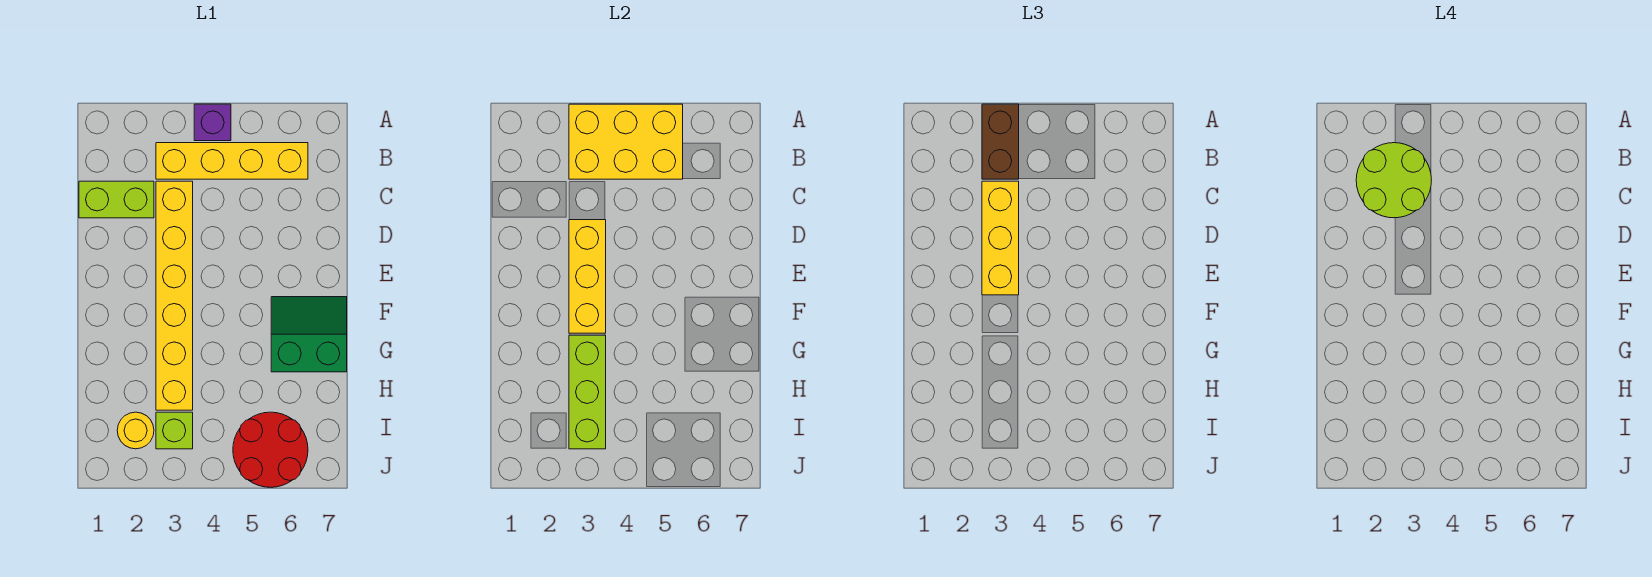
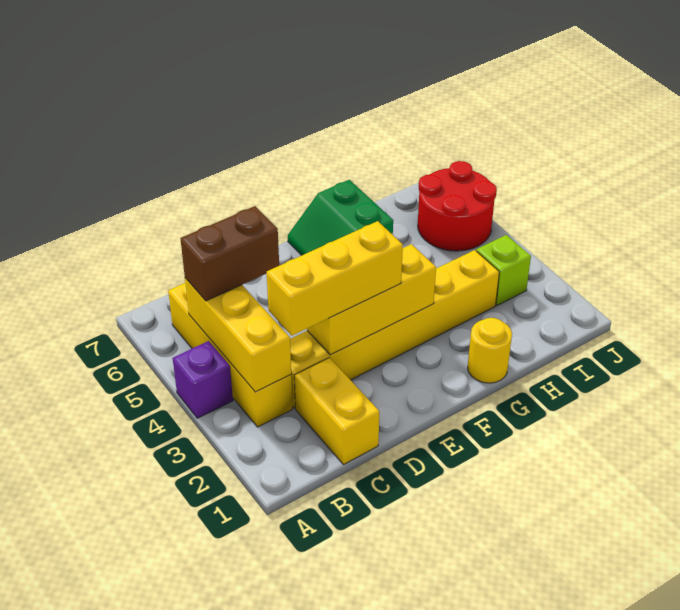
yellow 2x3 brick [569,104,683,179] -> yellow 1x3 brick [185,278,291,392]
brown 1x2 brick [982,104,1019,179] -> brown 1x2 brick moved to [180,206,279,301]
lime 2x2 round brick [1356,143,1432,218] -> none
lime 1x2 brick [79,181,154,218] -> yellow 1x2 brick [294,358,379,465]
lime 1x3 brick [569,335,606,449] -> none
yellow 1x1 round brick [117,412,154,449] -> yellow 1x1 round brick moved to [468,318,512,383]

